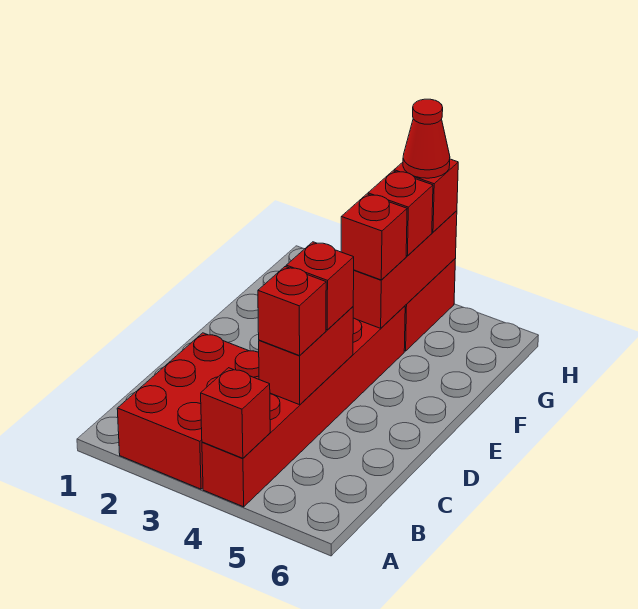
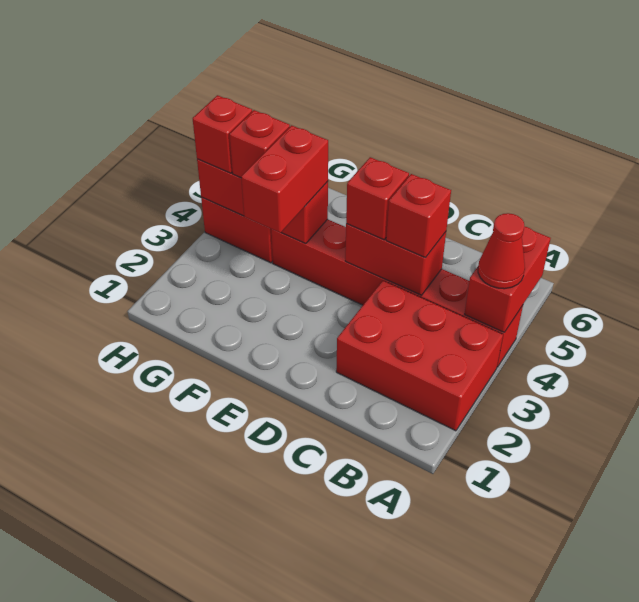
red 1x1 brick [201,368,270,458] -> red 1x2 brick [464,226,551,332]
red 1x1 brick [341,194,407,280] -> red 1x2 brick [241,125,328,233]
red 1x1 cone [403,99,450,178] -> red 1x1 cone moved to [478,213,525,289]

